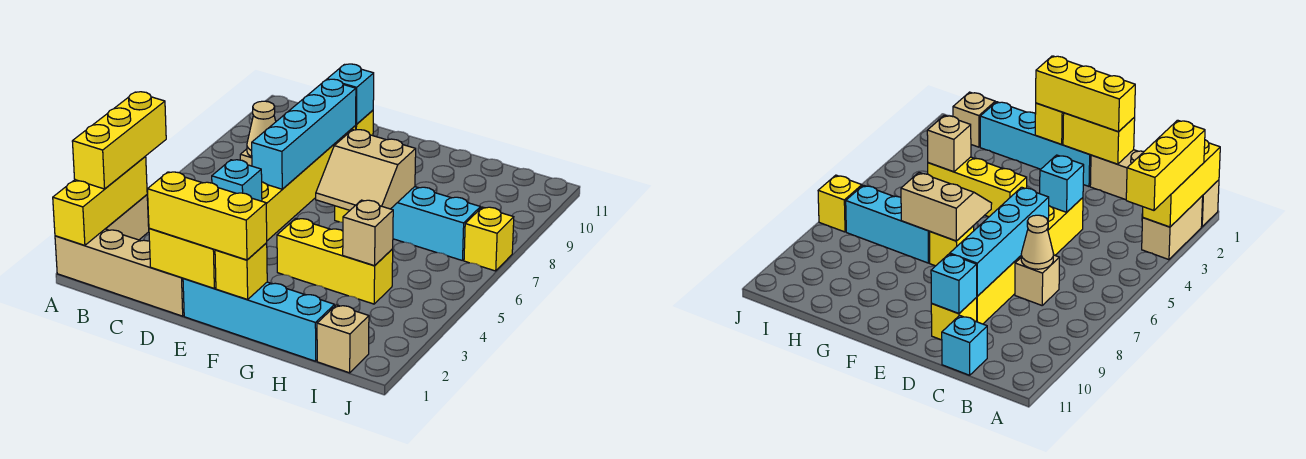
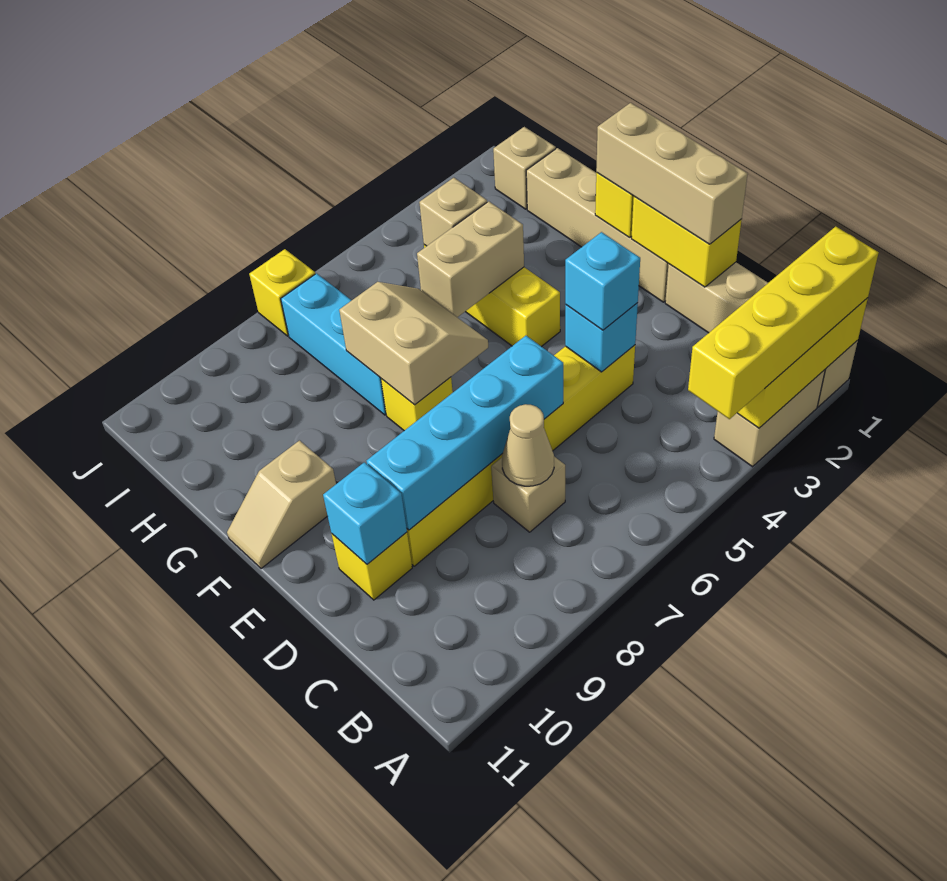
yellow 1x3 brick [72,92,166,189] -> yellow 1x4 brick [688,226,879,419]
cyan 1x1 brick [942,315,987,375] -> cyan 1x1 brick moved to [565,232,640,330]
yellow 1x3 brick [147,172,267,260] -> tan 1x3 brick [596,103,748,244]
cyan 1x4 brick [183,278,335,361] -> tan 1x4 brick [526,148,669,302]
none -> tan 1x2 slope [227,440,336,569]
none -> tan 1x2 brick [417,201,524,317]

